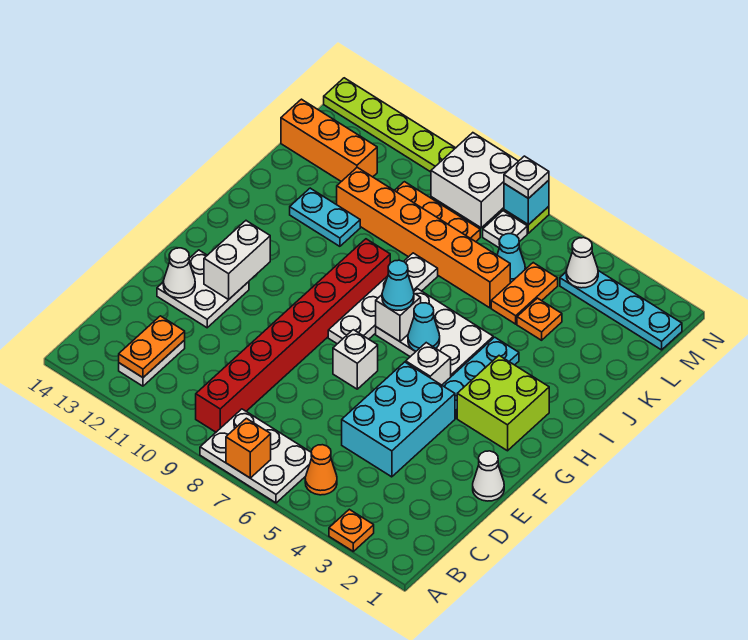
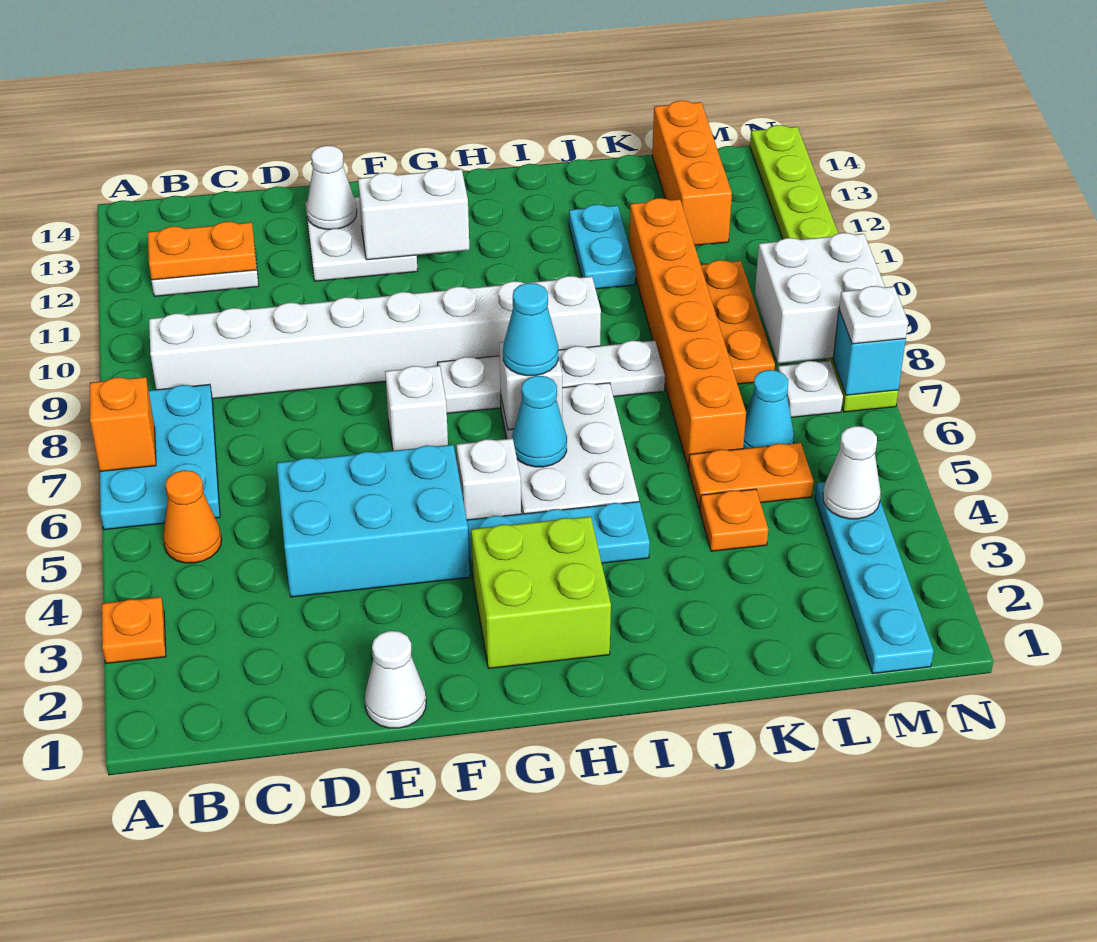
white 2x3 plate [200,409,312,503] -> cyan 2x3 plate [100,384,220,530]
red 1x8 brick [196,239,390,432] -> white 1x8 brick [149,276,601,399]

